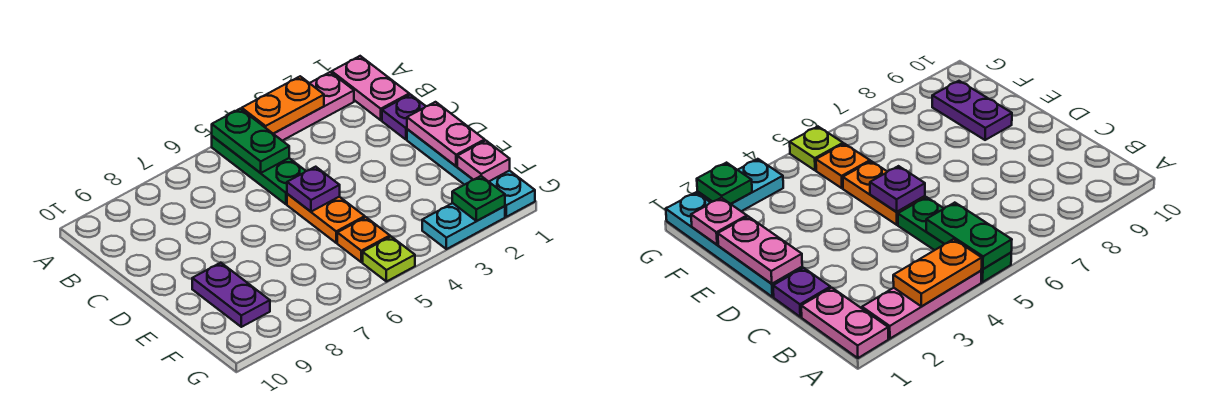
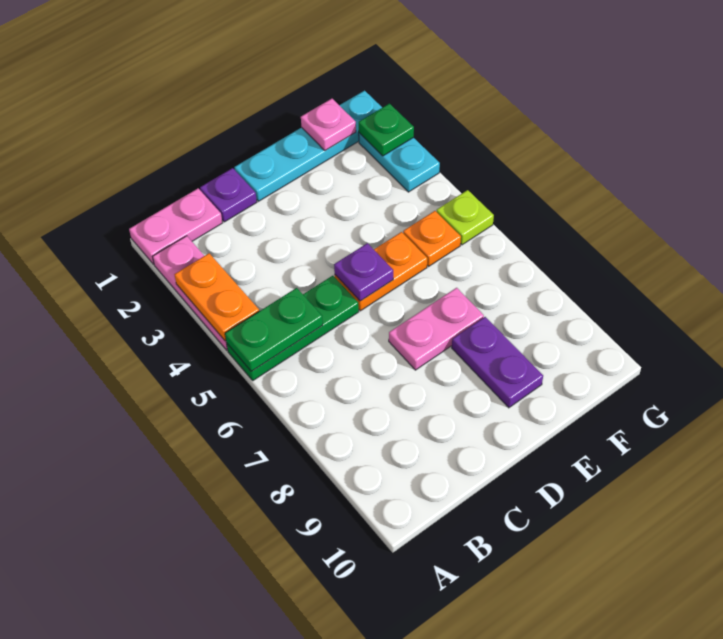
pink 1x2 plate [407,102,485,166] -> pink 1x2 plate moved to [389,288,484,370]
purple 1x2 plate [192,263,270,327] -> purple 1x2 plate turned to [452,317,543,408]

